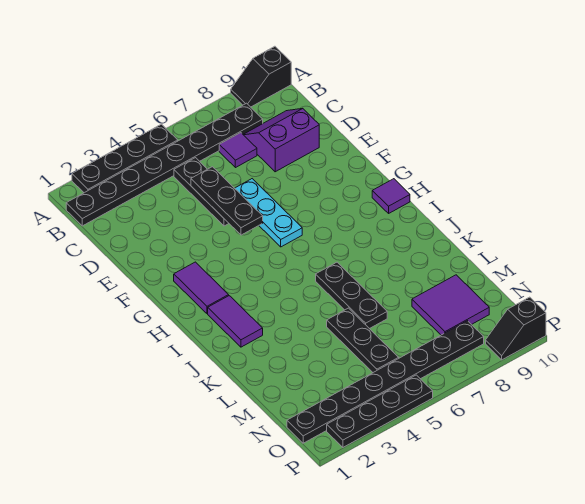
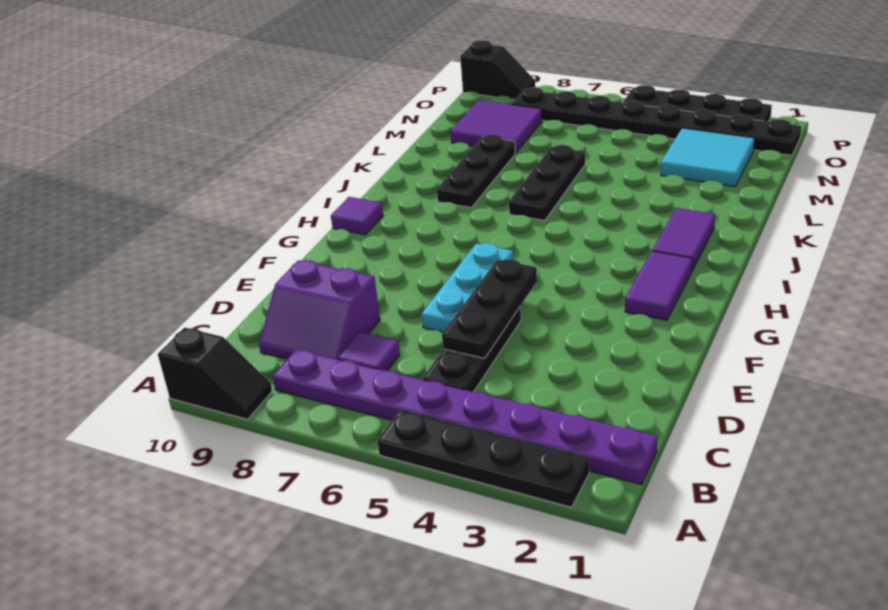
black 1x8 plate [66,103,263,226] -> purple 1x8 plate [273,349,658,484]
black 1x3 plate [327,308,399,372] -> black 1x3 plate moved to [437,135,515,208]
none -> cyan 2x2 tile [661,128,755,187]

